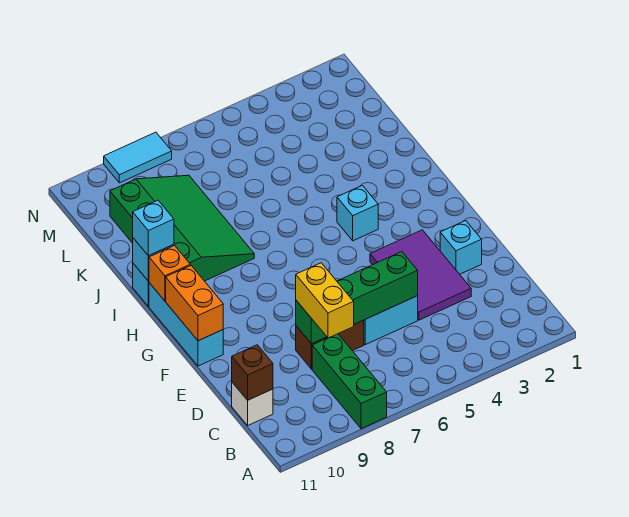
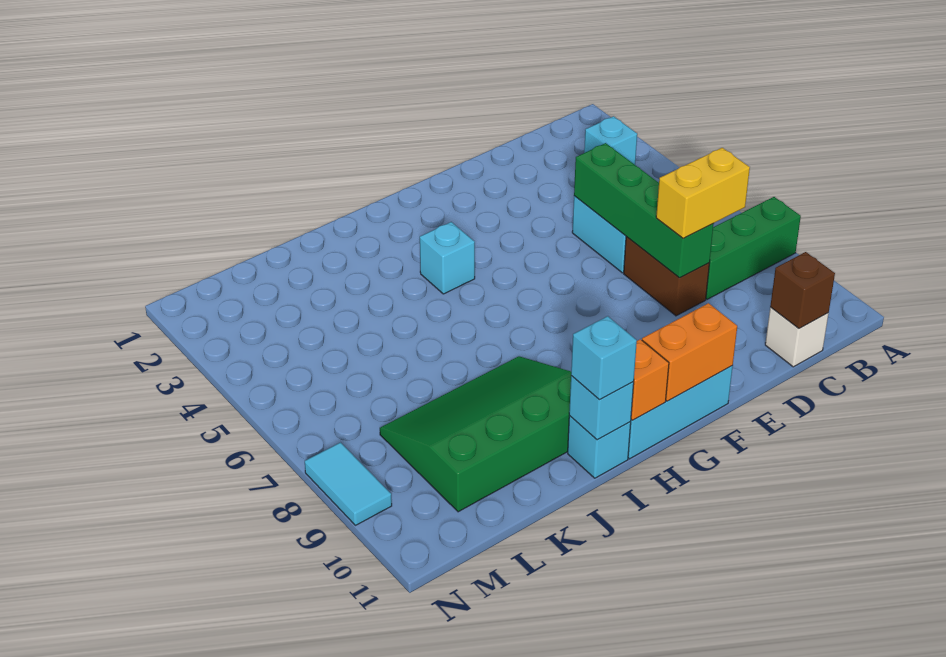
purple 2x3 tile [370,230,471,320] -> none
cyan 1x1 brick [440,221,482,274] -> cyan 1x1 brick moved to [584,116,637,165]

